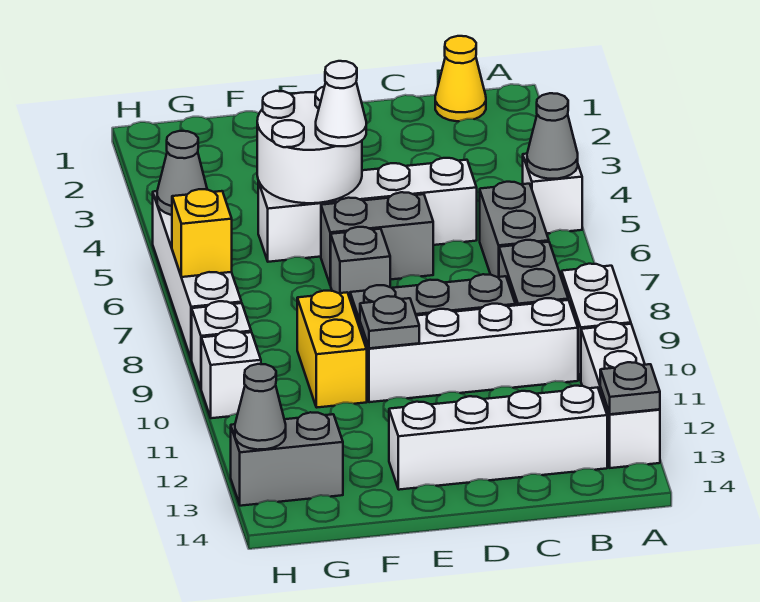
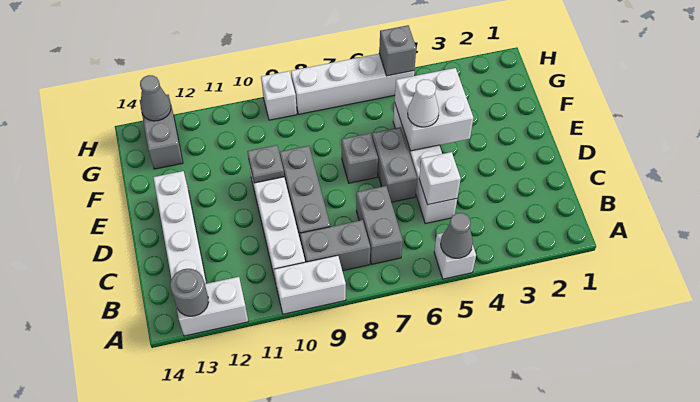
white 1x3 brick [581,322,660,468] -> white 1x2 brick [176,277,248,336]
grey 1x1 plate [600,362,660,414] -> grey 1x1 round brick [170,269,209,316]
yellow 1x1 cone [435,36,486,121] -> none
grey 1x2 brick [480,182,549,277] -> grey 1x2 brick turned to [356,186,403,264]
white 2x2 round brick [257,87,362,203] -> white 2x2 brick [395,68,473,151]
yellow 1x2 brick [297,291,367,407] -> none
grey 1x1 cone [157,131,207,215] -> grey 1x1 brick [379,25,416,76]
yellow 1x1 brick [172,189,232,277] -> none
white 1x1 brick [201,330,261,418] -> white 1x1 brick moved to [419,152,461,205]

